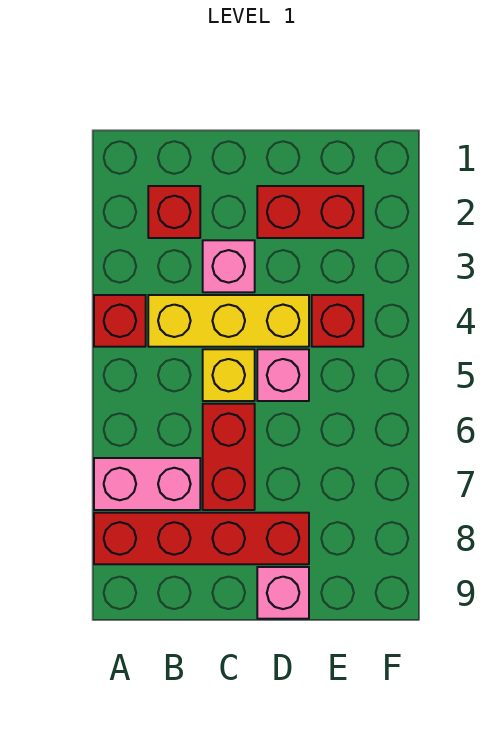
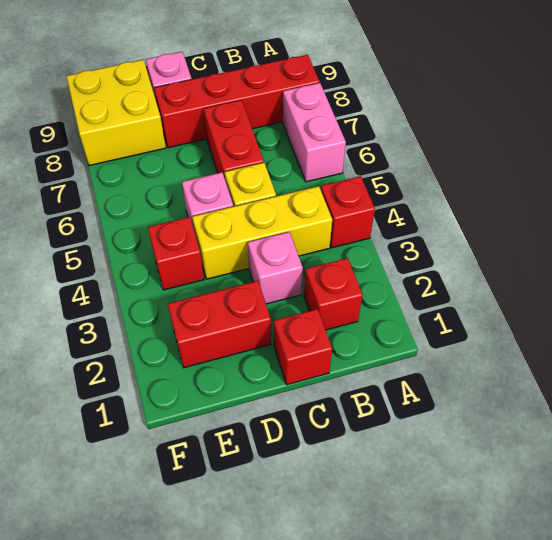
pink 1x2 brick [94,458,200,510] -> pink 1x2 brick turned to [283,83,346,182]
none -> red 1x1 brick [274,309,332,385]
none -> yellow 2x2 brick [66,60,166,166]

